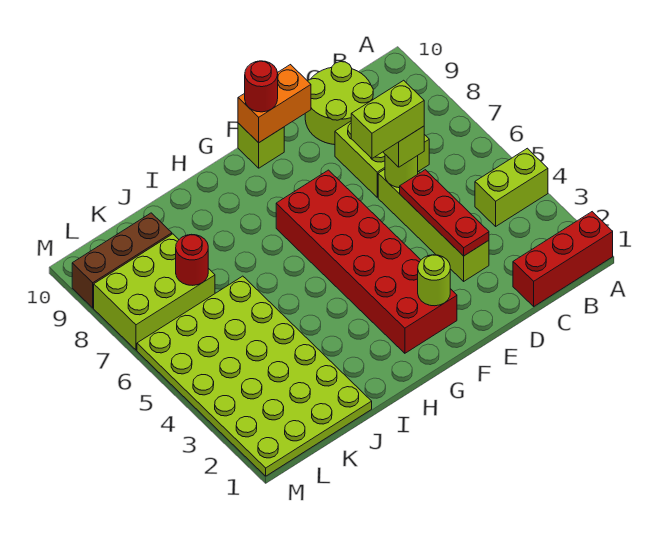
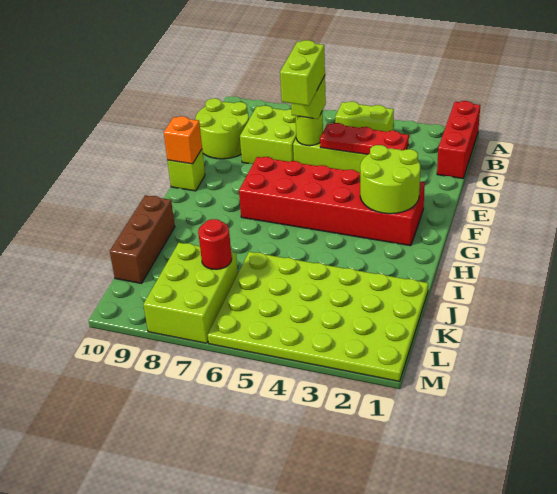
lime 1x2 brick [475,148,548,226] -> lime 1x2 brick turned to [335,102,394,132]
orange 1x2 brick [238,65,311,143] -> orange 1x1 brick [164,116,202,164]
lime 1x1 round brick [418,255,450,306] -> lime 2x2 round brick [360,145,420,214]
red 1x1 round brick [245,61,278,112] -> none
brown 1x3 brick [72,213,172,308] -> brown 1x3 brick moved to [110,196,175,283]

